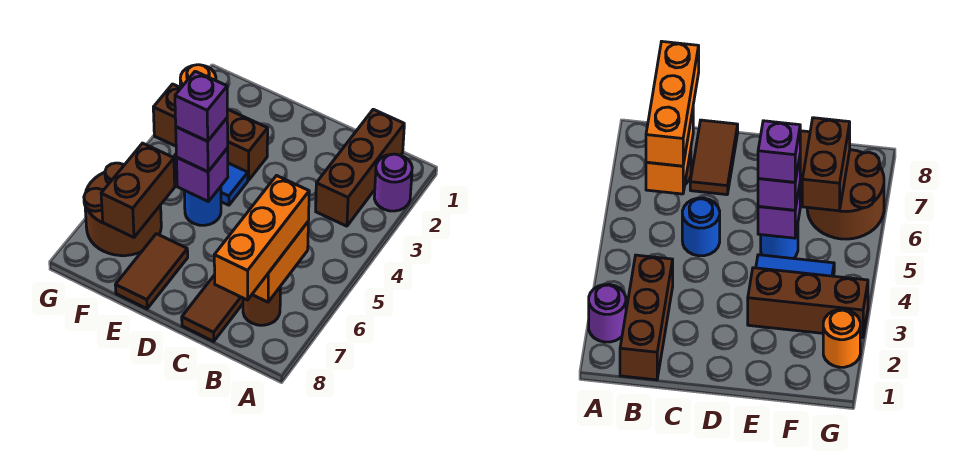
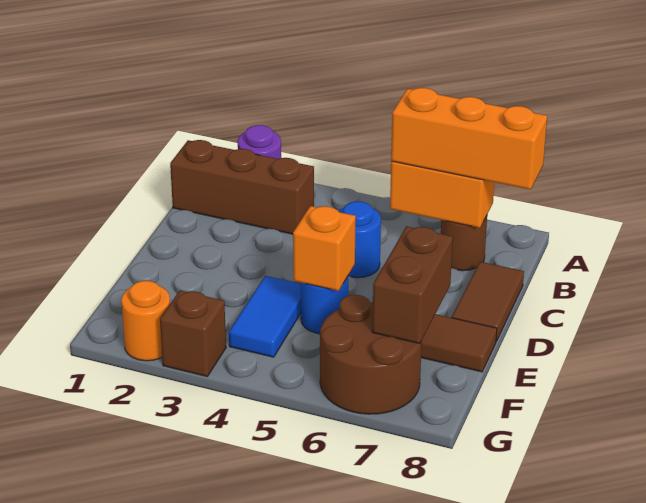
brown 1x2 tile [182,275,243,341] -> brown 1x2 tile turned to [452,262,524,342]
brown 1x3 brick [153,84,268,180] -> brown 1x1 brick [160,290,226,376]
purple 1x1 brick [176,148,228,202] -> orange 1x1 brick [293,206,356,291]
purple 1x1 brick [176,118,228,172] -> none
purple 1x1 brick [175,71,227,141] -> none
brown 1x2 brick [101,143,175,237] -> brown 1x2 brick turned to [372,226,453,344]

